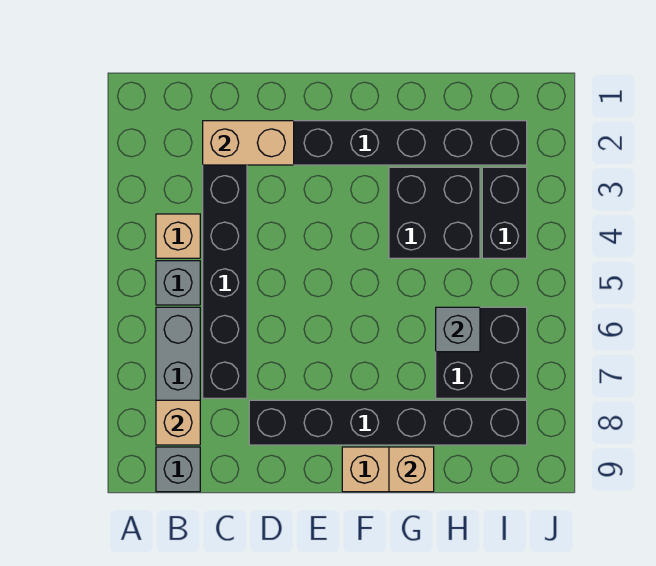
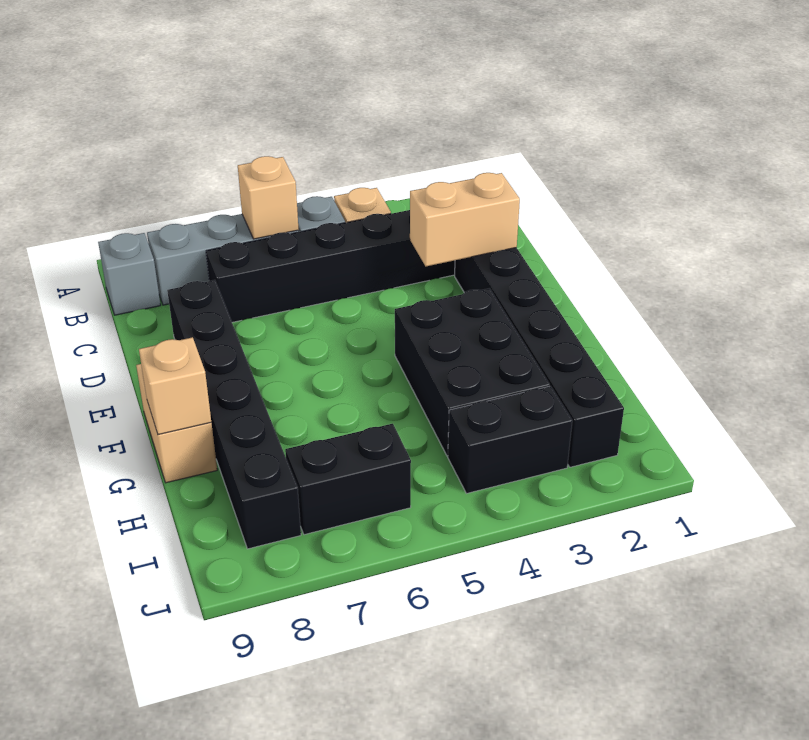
tan 1x1 brick [156,400,200,445] -> tan 1x1 brick moved to [238,156,299,239]
tan 1x2 brick [203,121,294,165] -> tan 1x2 brick turned to [410,173,520,266]
black 2x2 brick [389,167,480,258] -> black 2x3 brick [395,288,550,456]
black 2x2 brick [436,307,527,398] -> black 1x2 brick [285,424,411,535]
grey 1x1 brick [436,307,480,352] -> none

